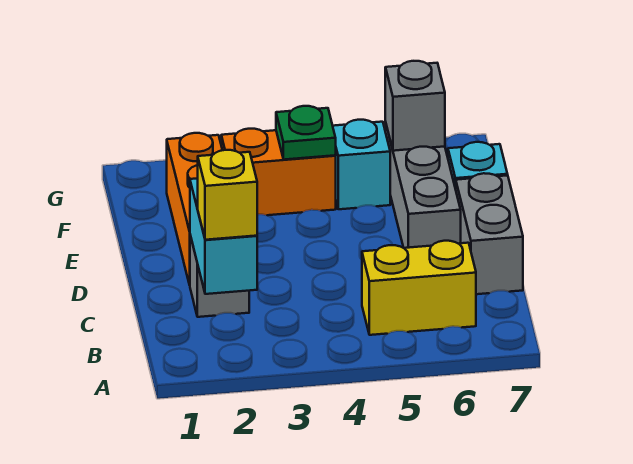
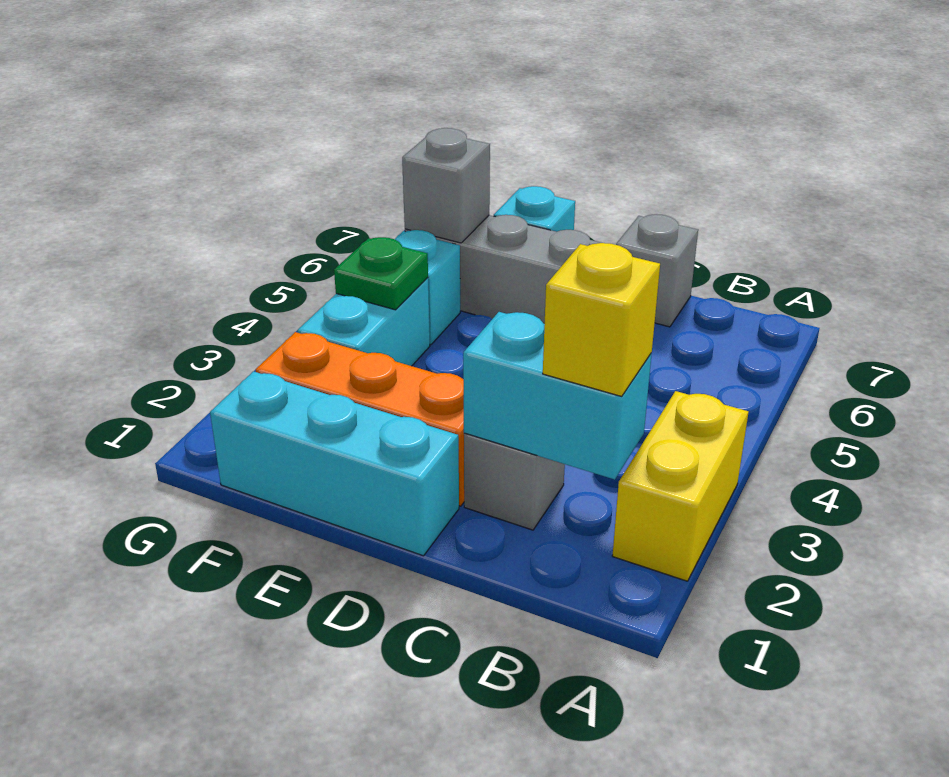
yellow 1x2 brick [362,241,476,335] -> yellow 1x2 brick moved to [612,391,749,581]
grey 1x2 brick [456,173,523,294] -> grey 1x1 brick [616,214,698,327]
none -> cyan 1x3 brick [210,371,459,556]
orange 1x2 brick [221,129,336,215] -> cyan 1x2 brick [297,278,430,366]

